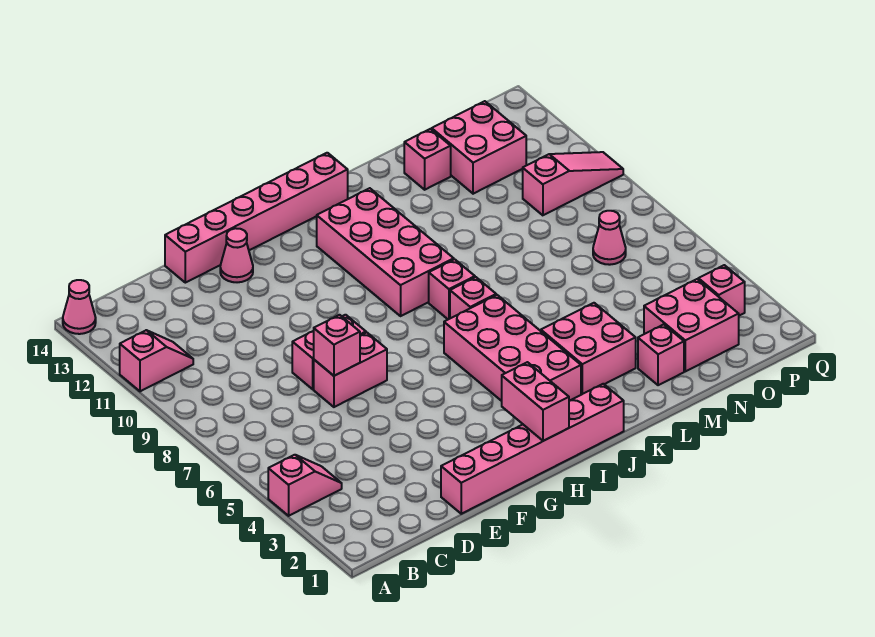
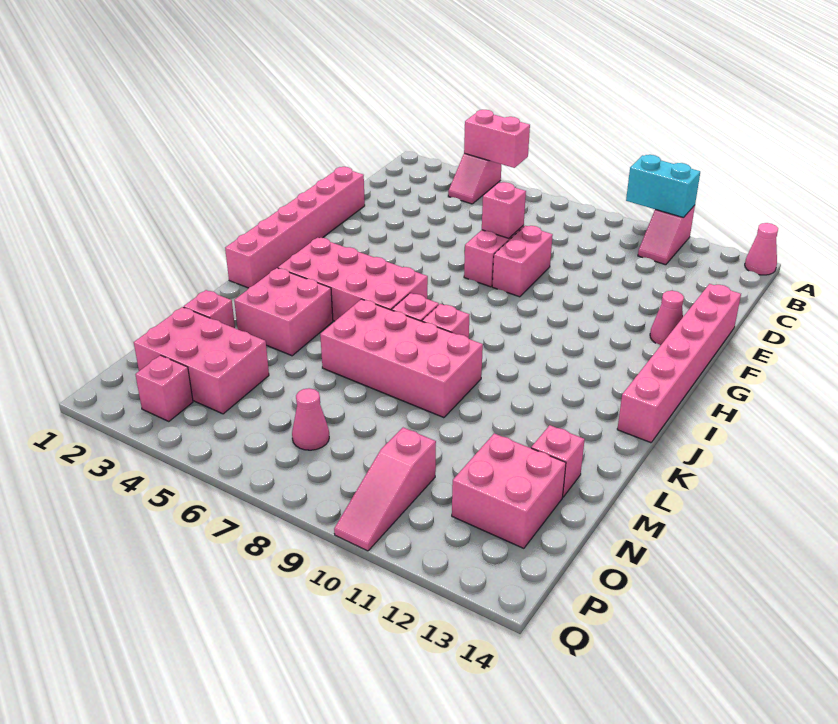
none -> cyan 1x2 brick [626,155,700,218]
pink 1x2 brick [502,362,569,441] -> pink 1x2 brick moved to [464,110,530,168]
pink 2x4 brick [317,188,454,316] -> pink 2x4 brick moved to [320,299,483,418]
pink 2x2 brick [644,279,739,371] -> pink 2x3 brick [134,307,269,414]

